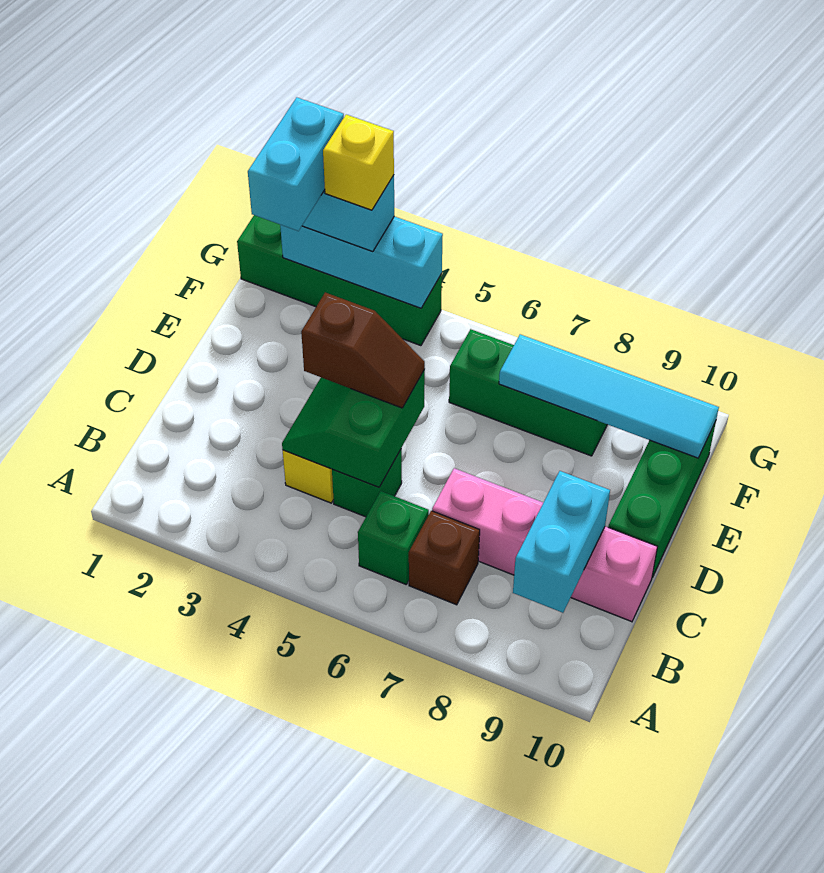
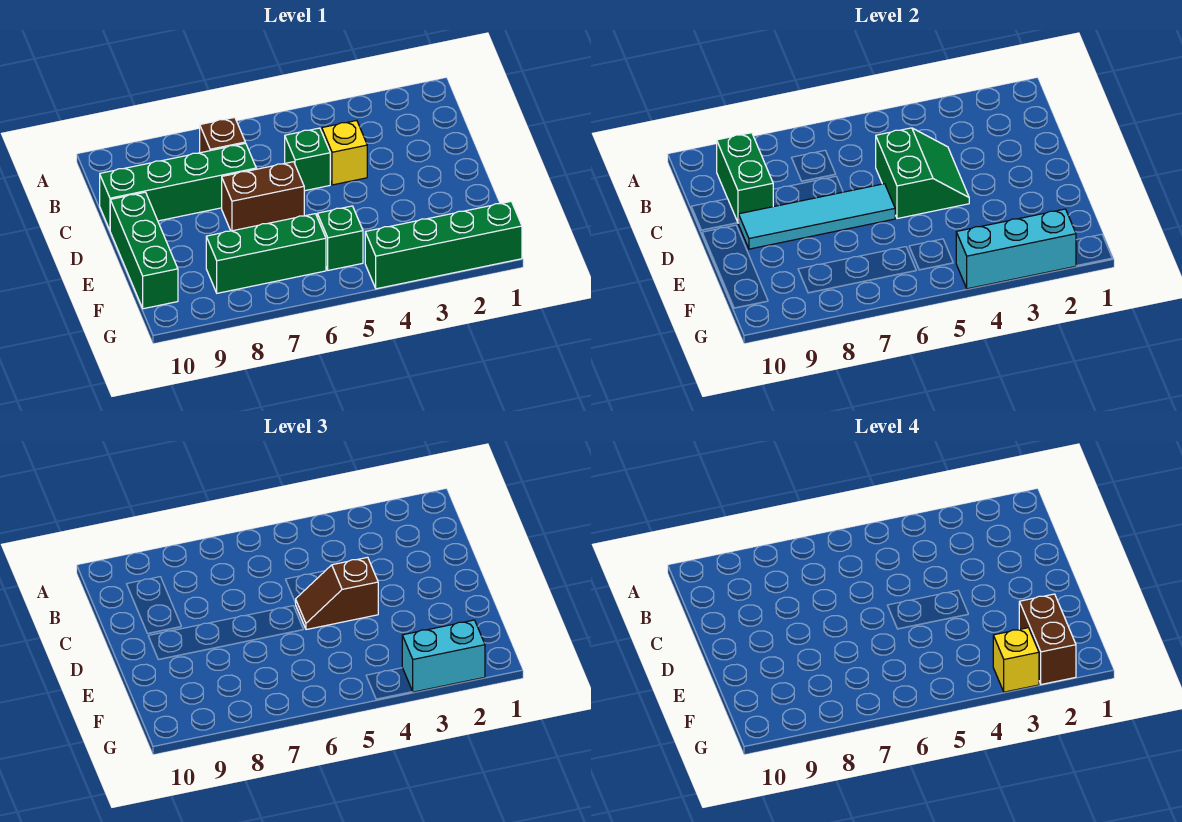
green 1x1 brick [358,491,429,584] -> green 1x1 brick moved to [317,206,363,270]
cyan 1x2 brick [513,471,610,613] -> green 1x2 brick [717,133,773,222]
pink 1x4 brick [432,468,657,622] -> green 1x4 brick [100,143,256,230]
none -> brown 1x2 brick [222,162,304,231]
cyan 1x2 brick [248,97,344,231] -> brown 1x2 brick [1019,594,1076,684]
cyan 1x4 tile [499,334,719,458] -> cyan 1x4 tile moved to [738,184,895,249]

